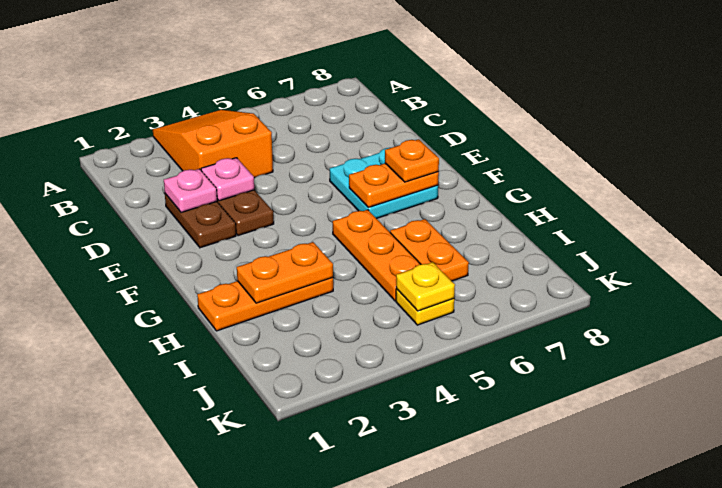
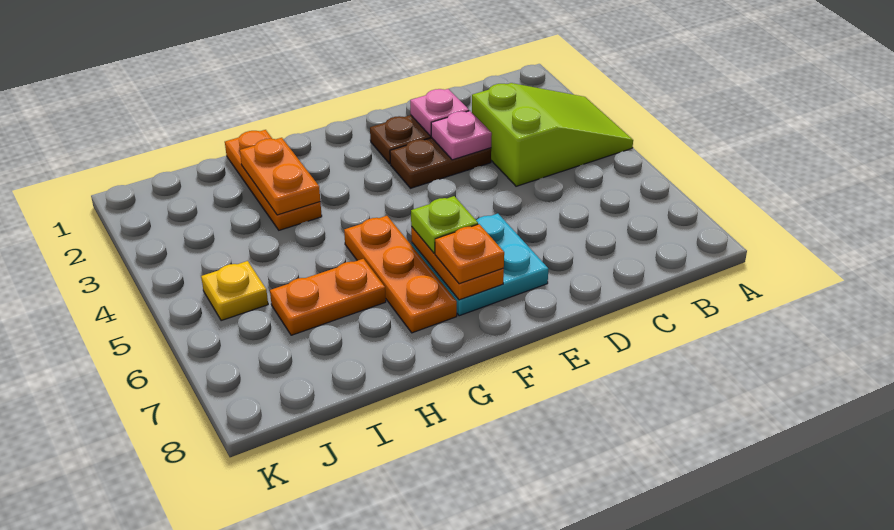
orange 2x3 slope [153,110,273,178] -> lime 2x3 slope [472,83,633,186]
none -> lime 1x1 plate [411,196,478,253]
orange 1x3 plate [333,210,421,301] -> orange 1x3 plate turned to [344,216,457,333]
yellow 1x1 plate [396,262,455,311] -> none

